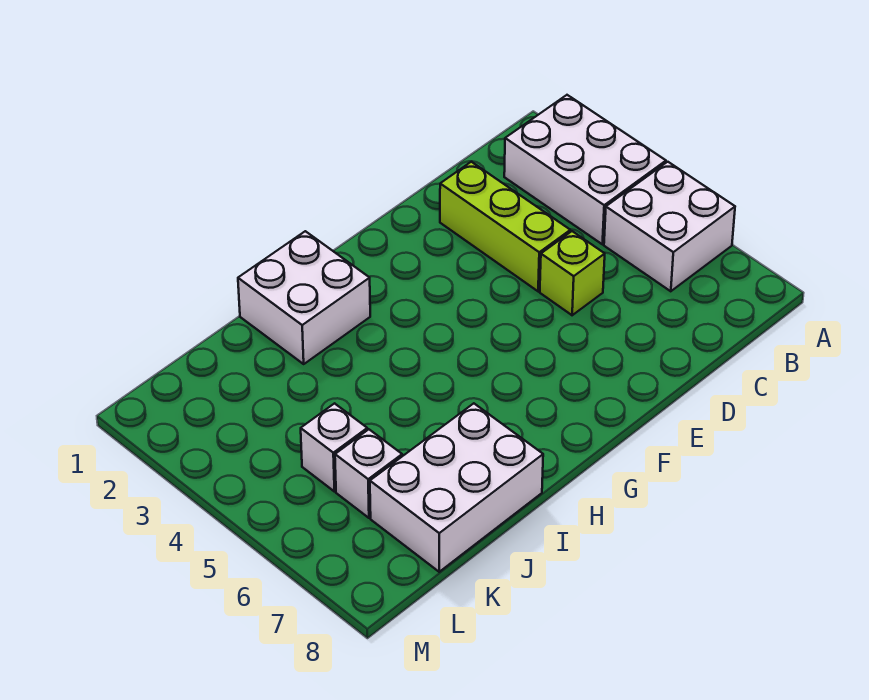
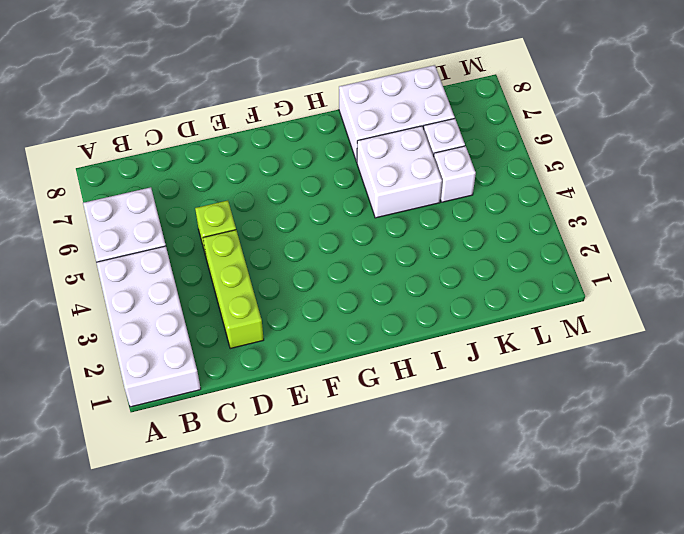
white 2x3 brick [504,95,666,244] -> white 2x4 brick [96,246,201,407]
white 2x2 brick [238,231,370,364] -> white 2x2 brick moved to [357,126,442,218]

